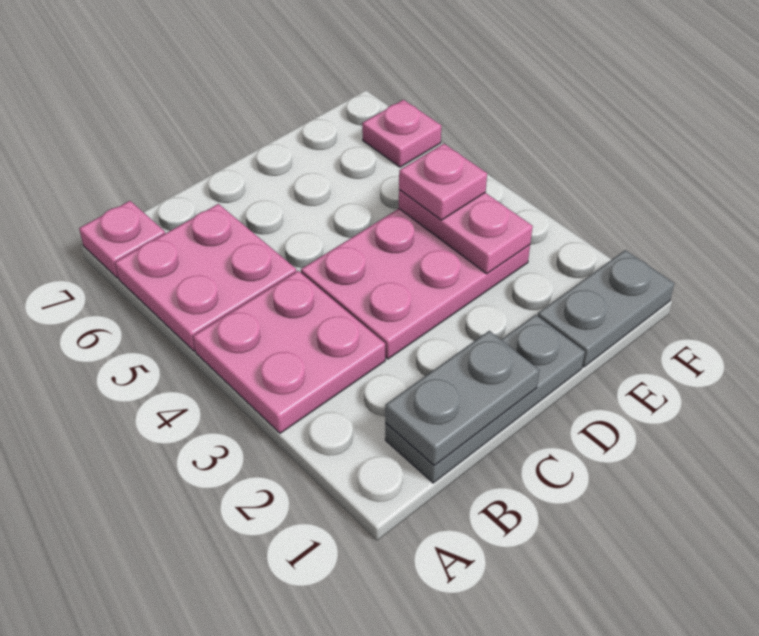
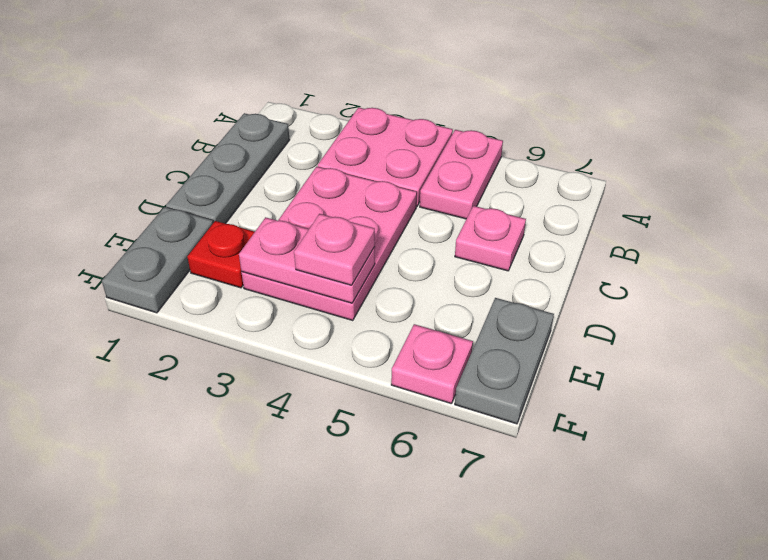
pink 2x2 plate [115,204,297,351] -> pink 1x2 plate [420,130,503,219]
pink 1x1 plate [79,201,165,278] -> pink 1x1 plate moved to [455,206,526,271]
grey 1x2 plate [385,331,539,465] -> grey 1x2 plate moved to [455,298,554,424]
none -> red 1x1 plate [188,221,254,288]

